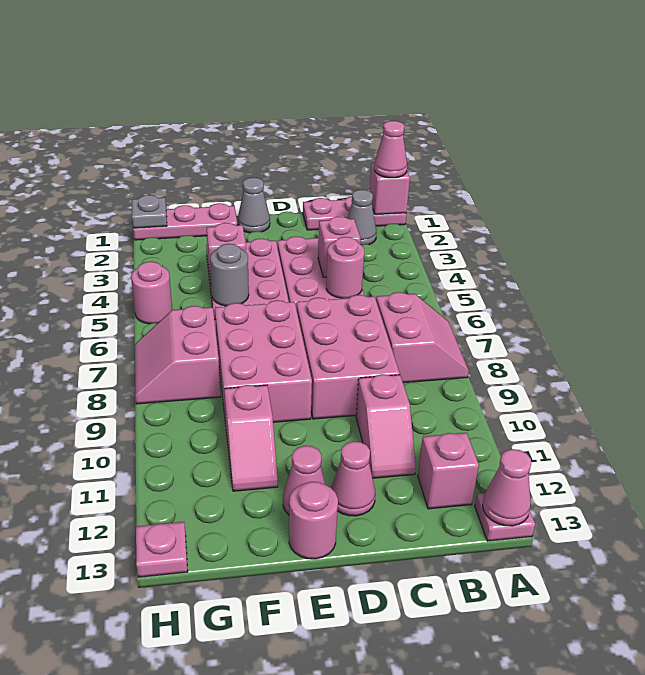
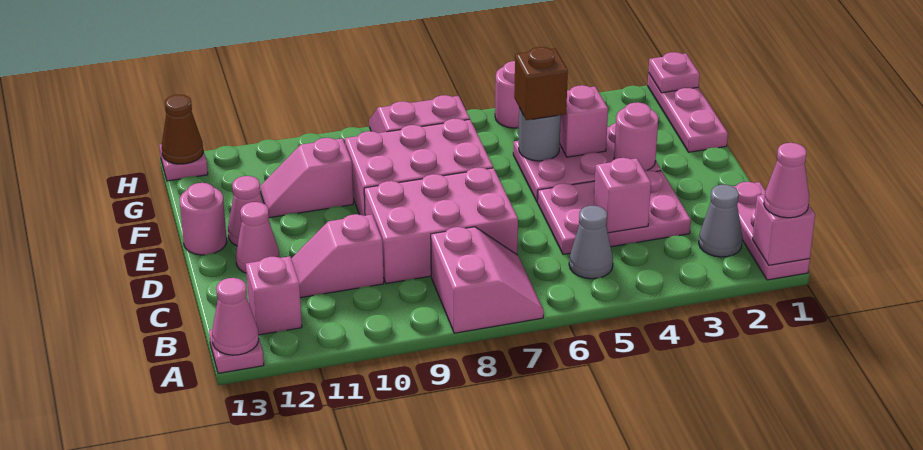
pink 2x2 slope [376,292,469,383] -> pink 2x2 slope turned to [431,227,544,333]
pink 1x1 round brick [326,237,364,298] -> pink 1x1 round brick moved to [614,102,658,171]
grey 1x1 cone [238,178,270,233] -> grey 1x1 cone moved to [569,206,613,279]
none -> brown 1x1 brick [514,47,568,120]
grey 1x1 plate [132,195,167,228] -> pink 1x1 plate [648,52,700,93]
none -> brown 1x1 cone [162,95,203,164]

